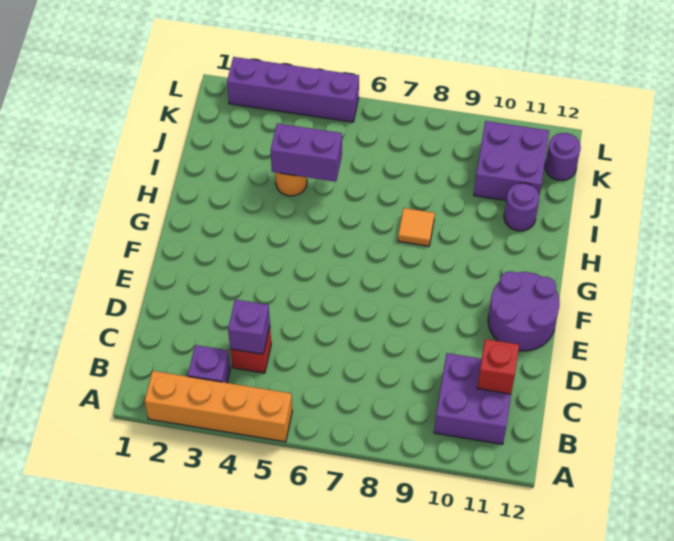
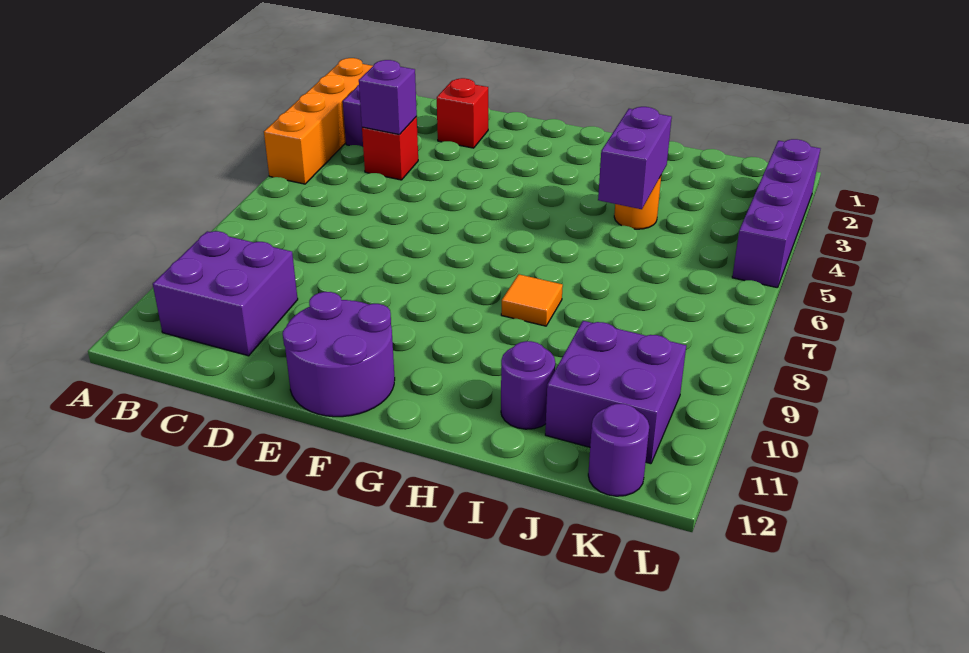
red 1x1 brick [477,339,519,394] -> red 1x1 brick moved to [437,78,488,148]

